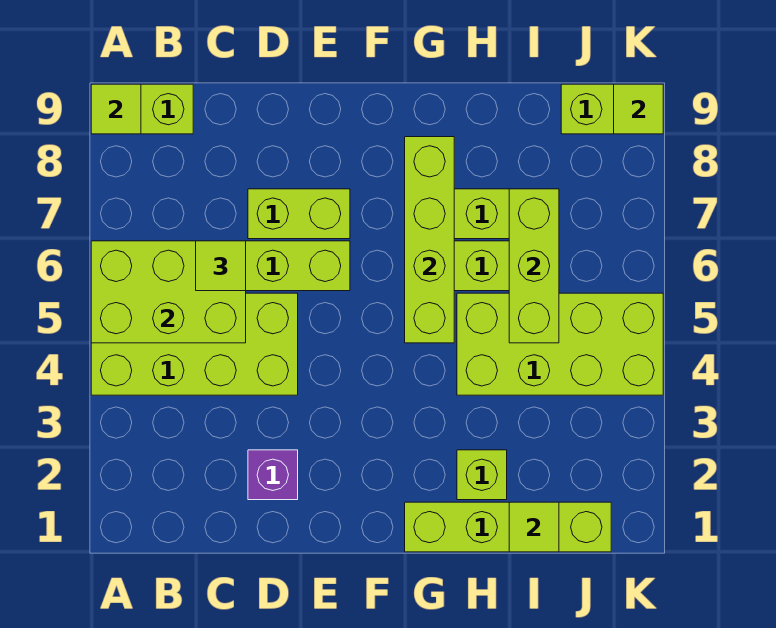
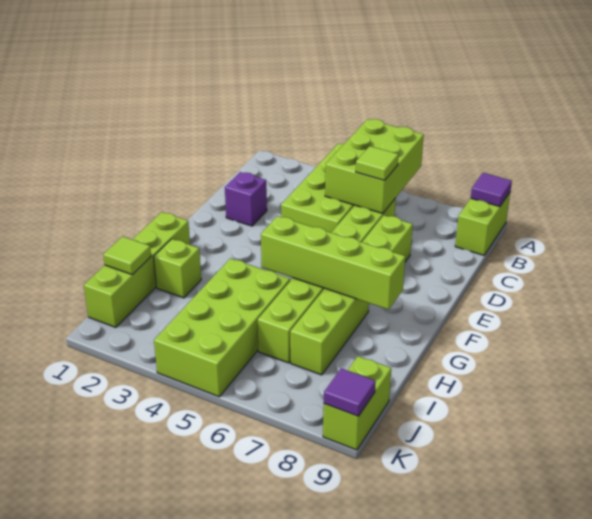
lime 1x1 tile [91,84,141,134] -> purple 1x1 tile [471,173,512,207]
lime 1x3 brick [509,189,559,343] -> none
lime 1x1 tile [614,84,663,134] -> purple 1x1 tile [324,368,376,416]

